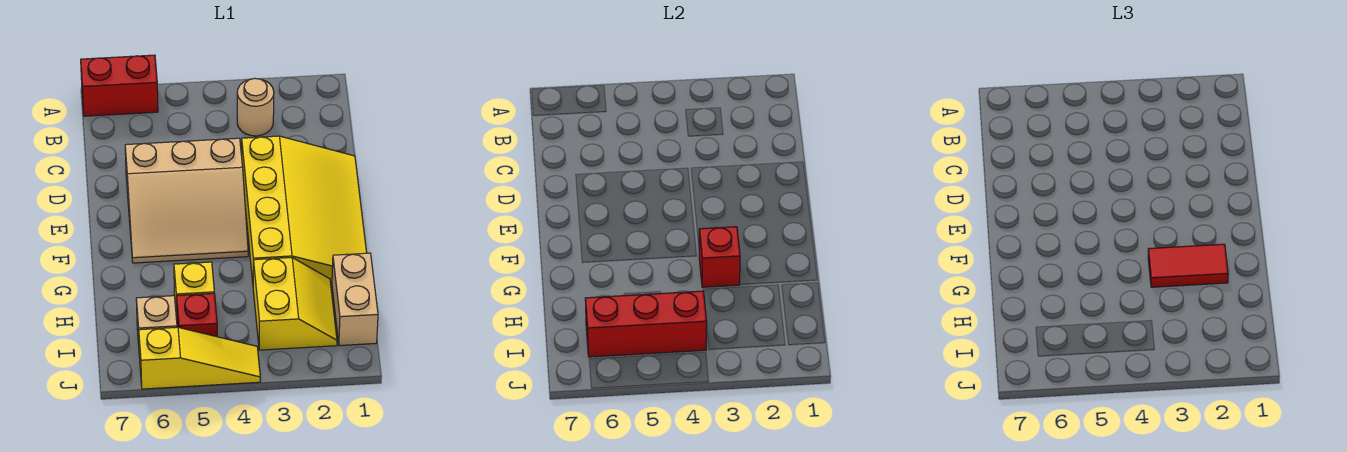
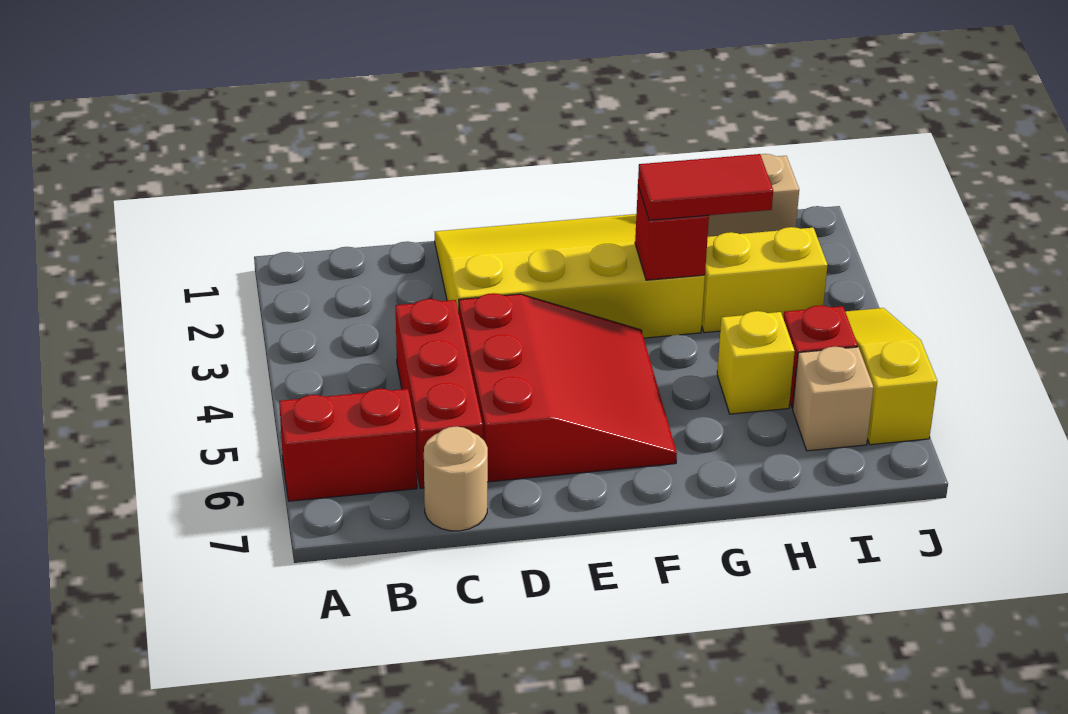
red 1x2 brick [81,55,158,116] -> red 1x2 brick turned to [279,389,417,501]
tan 1x1 round brick [237,78,274,136] -> tan 1x1 round brick moved to [424,427,488,531]
tan 3x3 slope [125,138,248,263] -> red 3x3 slope [459,293,677,482]
red 1x2 tile [1148,244,1228,287] -> red 1x2 tile turned to [638,154,773,220]
red 1x3 brick [585,291,707,357] -> red 1x3 brick moved to [396,299,483,488]

